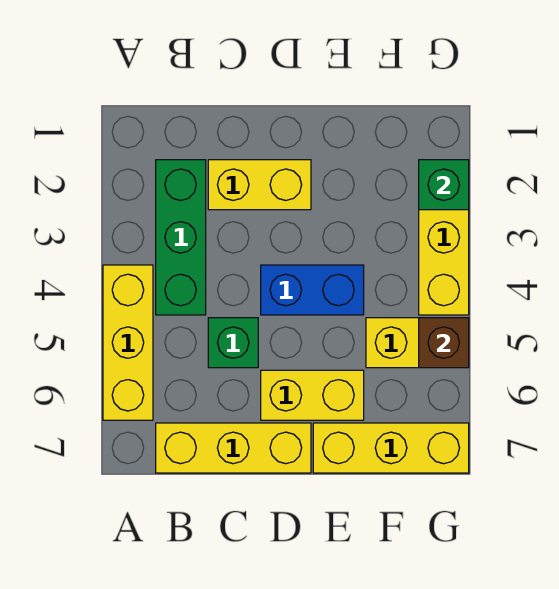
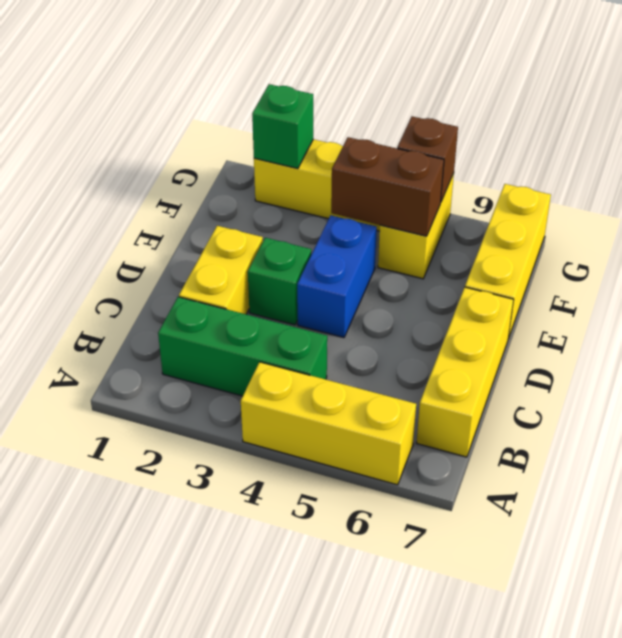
green 1x1 brick [208,318,258,368] -> green 1x1 brick moved to [248,238,311,325]
yellow 1x2 brick [261,370,364,420] -> none
none -> brown 1x2 brick [331,137,444,236]

